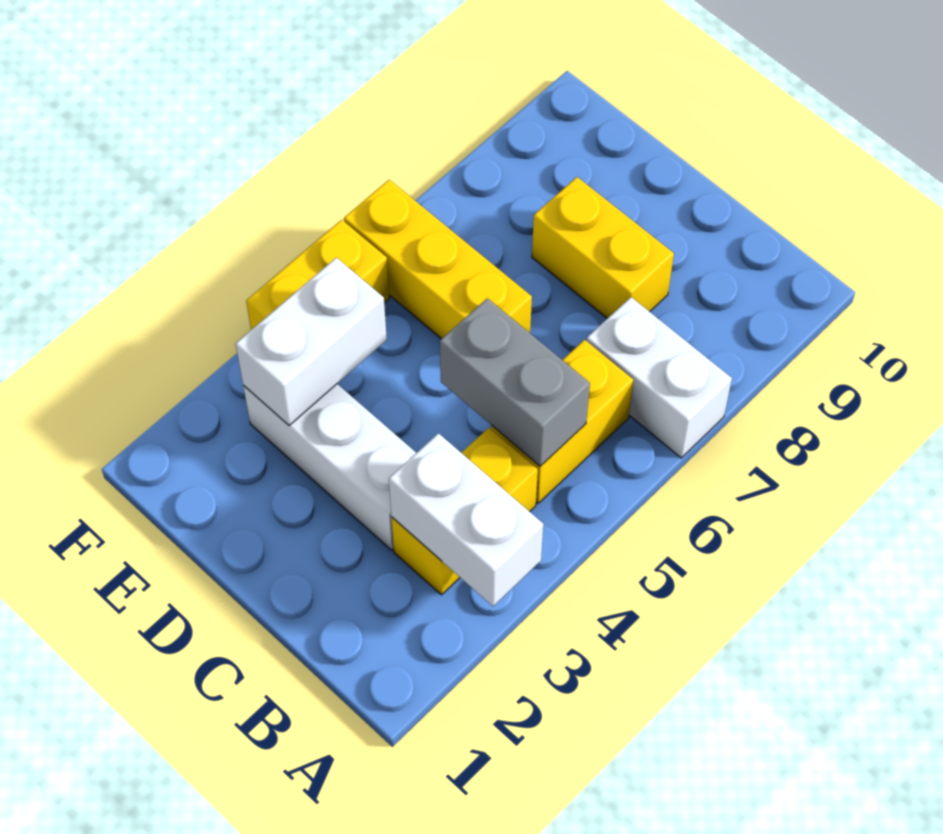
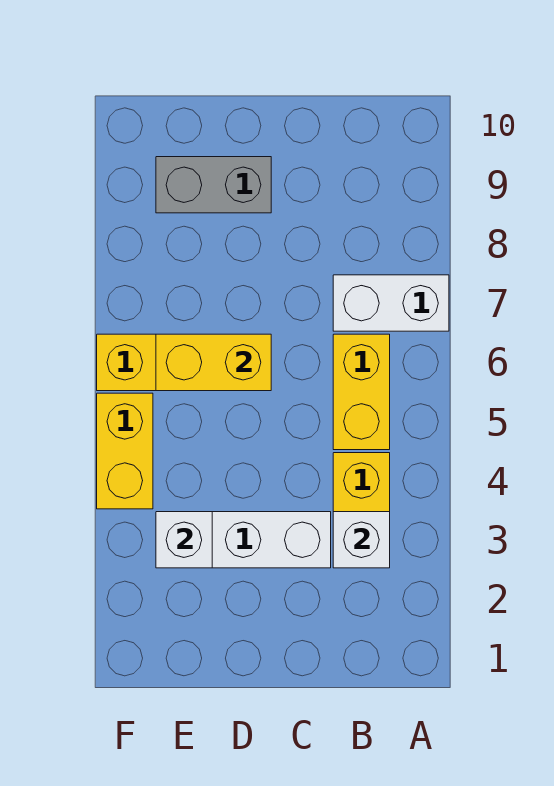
white 1x2 brick [389,433,543,606] -> white 1x1 brick [333,512,390,568]
grey 1x2 brick [440,298,590,466] -> grey 1x2 brick moved to [156,157,271,213]
yellow 1x2 brick [532,177,674,319] -> yellow 1x2 brick moved to [156,334,271,391]
white 1x2 brick [236,257,387,426] -> white 1x1 brick [156,512,212,568]

